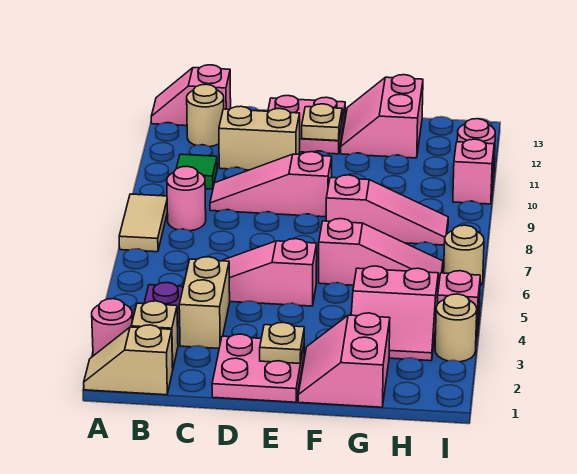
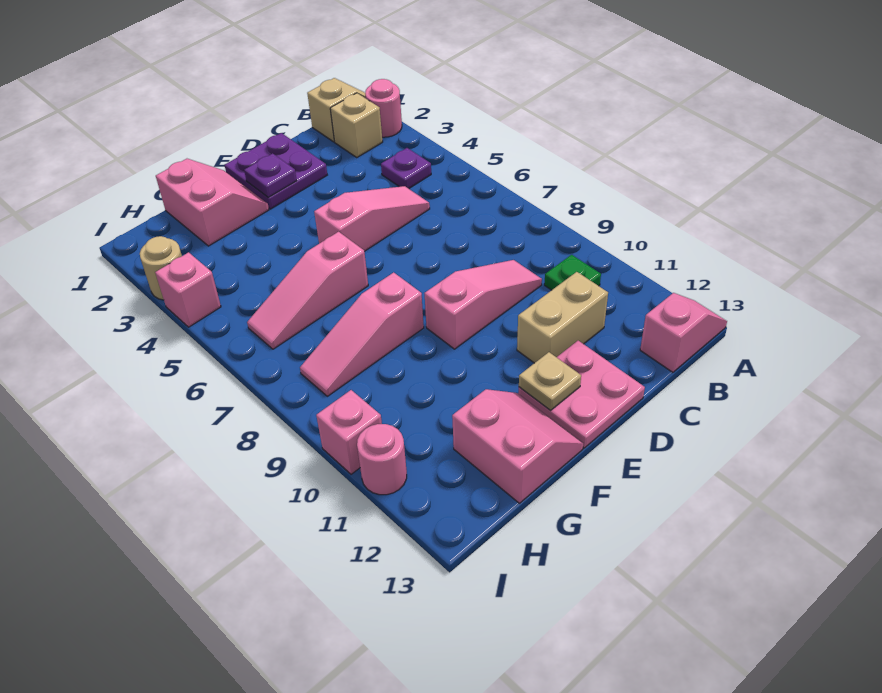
tan 1x2 tile [119,194,167,252] -> none
pink 1x1 round brick [167,166,206,231] -> none
green 1x1 tile [176,154,217,189] -> green 1x1 plate [544,255,601,290]
tan 1x1 round brick [187,84,224,147] -> none
tan 1x2 brick [179,257,230,348] -> none
pink 2x2 plate [212,334,304,402] -> purple 2x2 plate [225,133,327,209]
tan 1x1 plate [260,322,304,364] -> purple 1x1 plate [244,153,297,197]
pink 2x2 slope [351,266,438,361] -> none
tan 1x1 round brick [444,225,484,286] -> none

